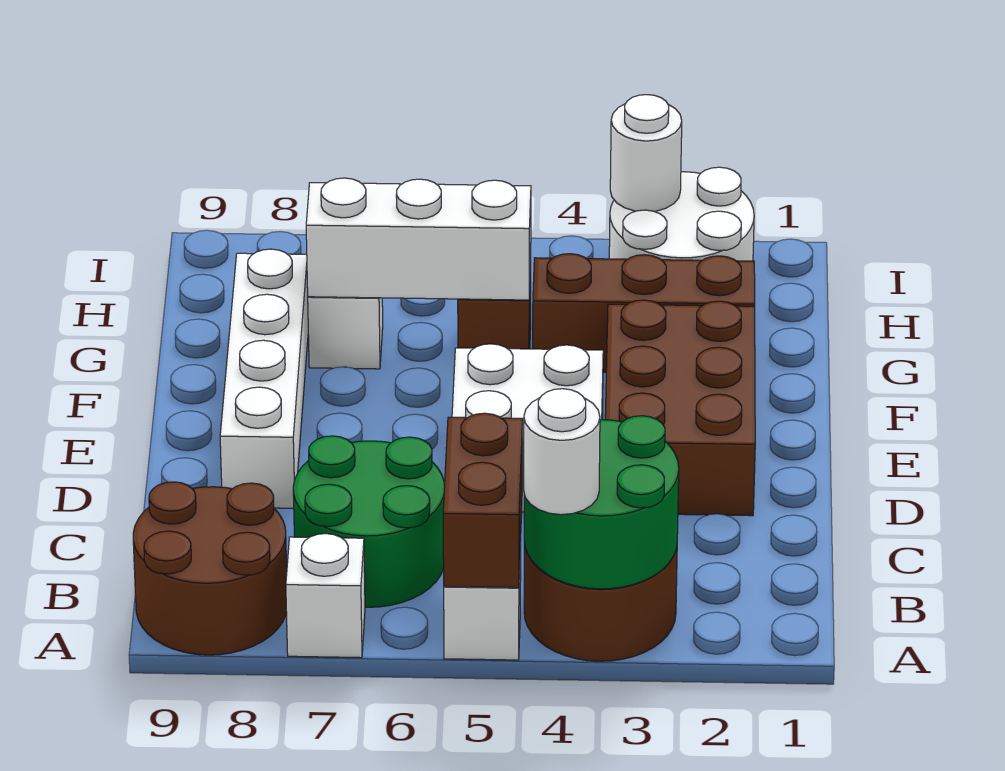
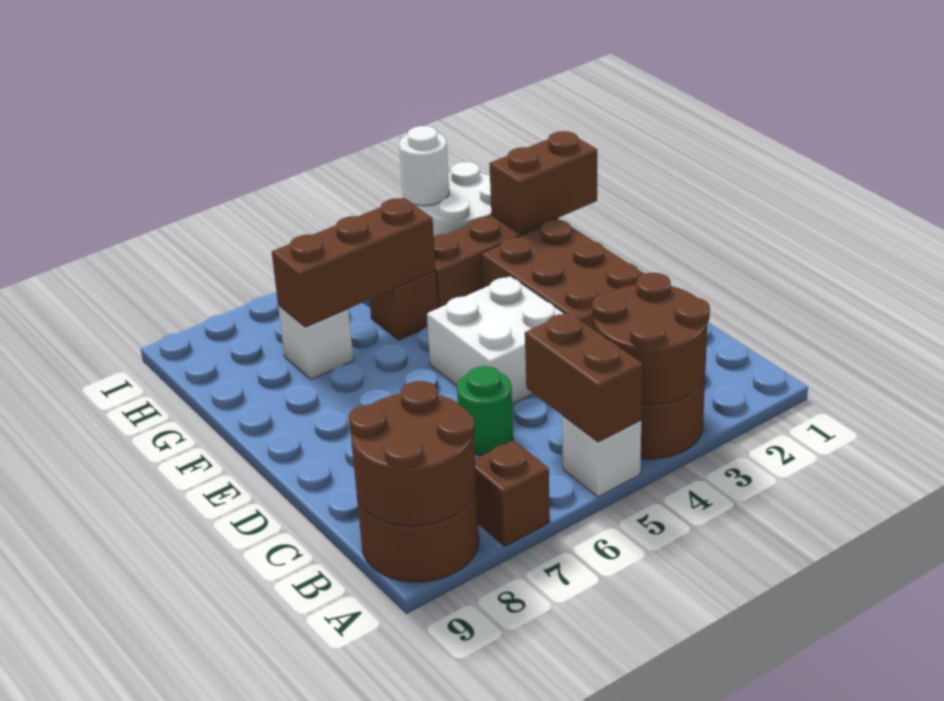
green 2x2 round brick [524,416,679,589] -> brown 2x2 round brick [592,273,710,405]
white 1x1 round brick [524,389,600,515] -> none
white 1x1 brick [286,534,365,658] -> brown 1x1 brick [475,440,550,546]
none -> brown 2x2 round brick [349,381,476,526]
green 2x2 round brick [293,436,445,607] -> green 1x1 round brick [457,366,513,456]
white 1x4 brick [220,249,308,508] -> none
none -> brown 1x2 brick [489,131,597,234]
white 1x3 brick [306,178,531,300] -> brown 1x3 brick [272,198,436,327]

